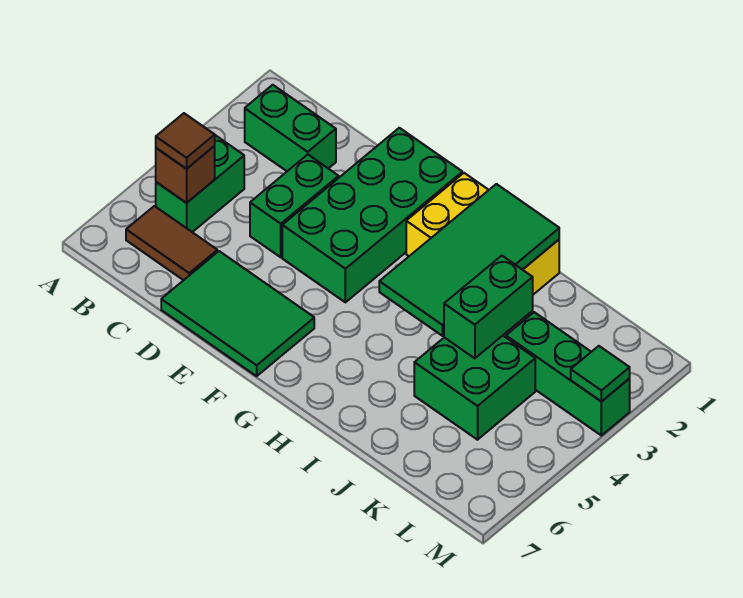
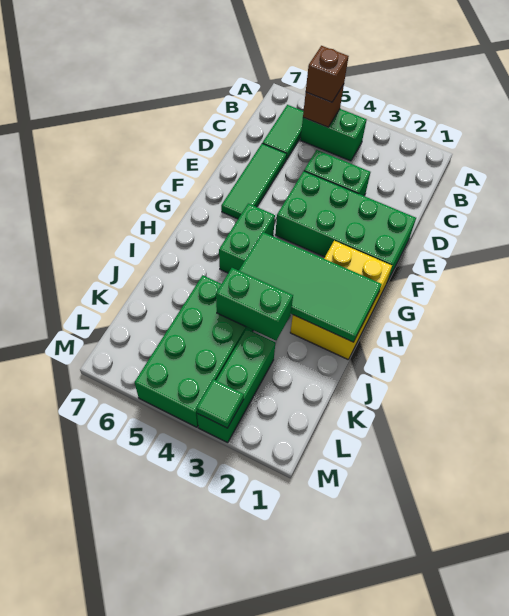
green 1x2 brick [245,85,336,171] -> green 1x2 brick moved to [219,204,275,273]
brown 1x1 tile [156,113,215,169] -> brown 1x1 brick [306,46,349,102]
brown 1x2 tile [126,206,217,280] -> green 1x2 tile [262,105,303,159]
green 2x3 tile [161,251,314,376] -> green 1x3 tile [221,144,287,219]
green 2x2 brick [414,336,535,440] -> green 2x4 brick [135,275,253,427]

